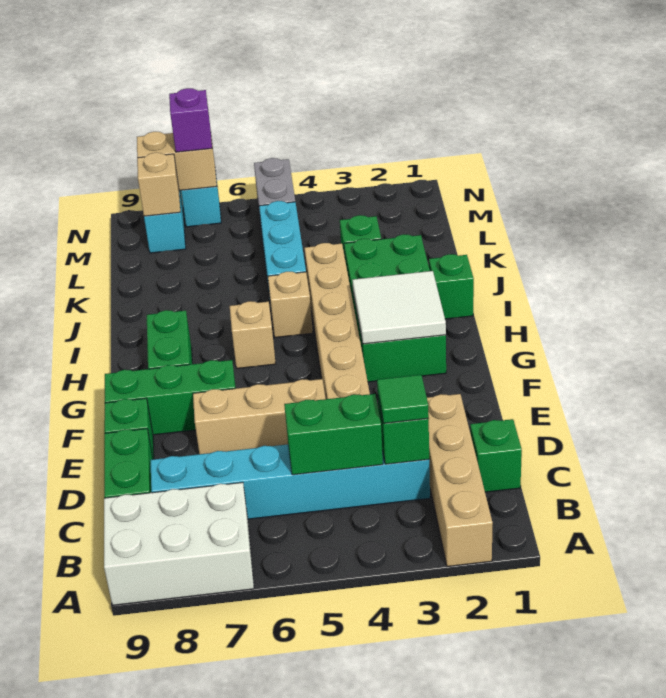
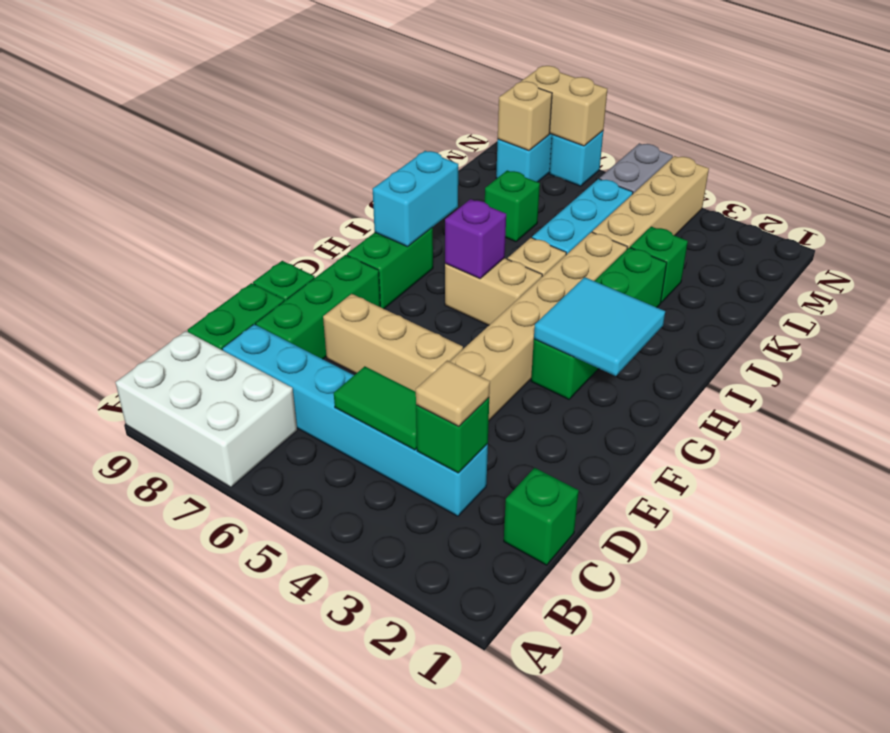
tan 1x4 brick [427,394,493,567] -> tan 1x4 brick moved to [592,156,709,249]
green 1x1 tile [377,375,429,423] -> tan 1x1 tile [416,361,490,426]
green 1x2 brick [284,394,383,475] -> green 1x2 tile [334,366,417,450]
green 1x3 brick [105,360,236,435] -> green 1x3 brick turned to [256,255,380,359]
green 2x4 brick [344,234,446,382] -> green 1x4 brick [531,247,667,399]
white 2x2 tile [352,271,446,344] -> cyan 2x2 tile [534,277,665,376]
tan 1x1 brick [230,301,276,368] -> tan 1x2 brick [445,258,542,325]
none -> cyan 1x2 brick [373,151,458,247]
green 1x1 brick [429,254,474,319] -> green 1x1 brick moved to [485,170,540,242]
purple 1x1 brick [169,88,212,152] -> purple 1x1 brick moved to [445,199,506,279]

